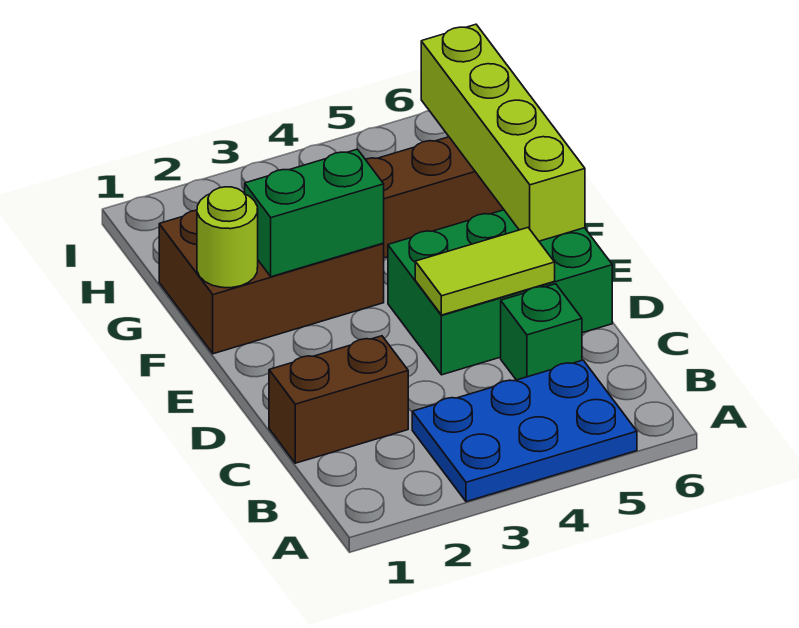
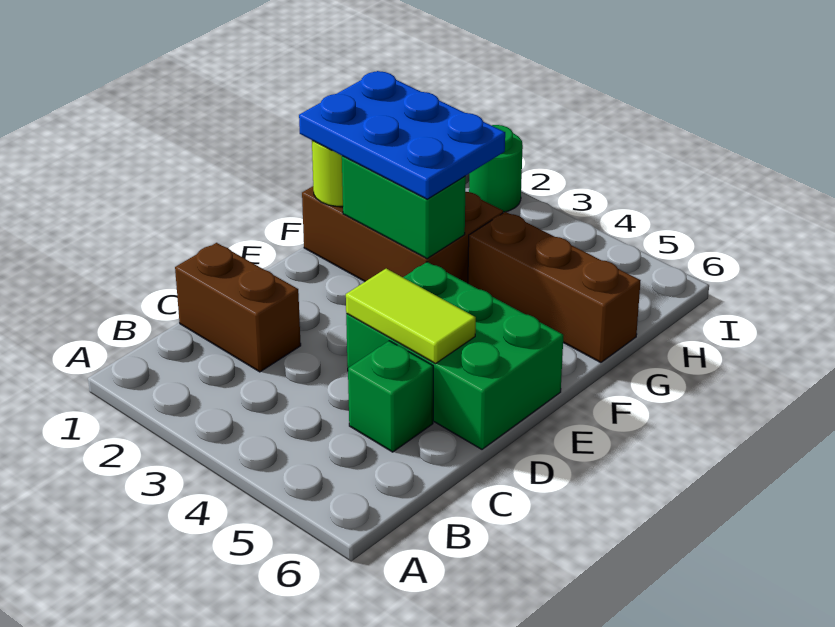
blue 2x3 plate [412,360,637,502] -> blue 2x3 plate moved to [299,71,505,199]
lime 1x4 brick [421,24,585,241] -> none
none -> green 1x1 round brick [469,125,523,212]

